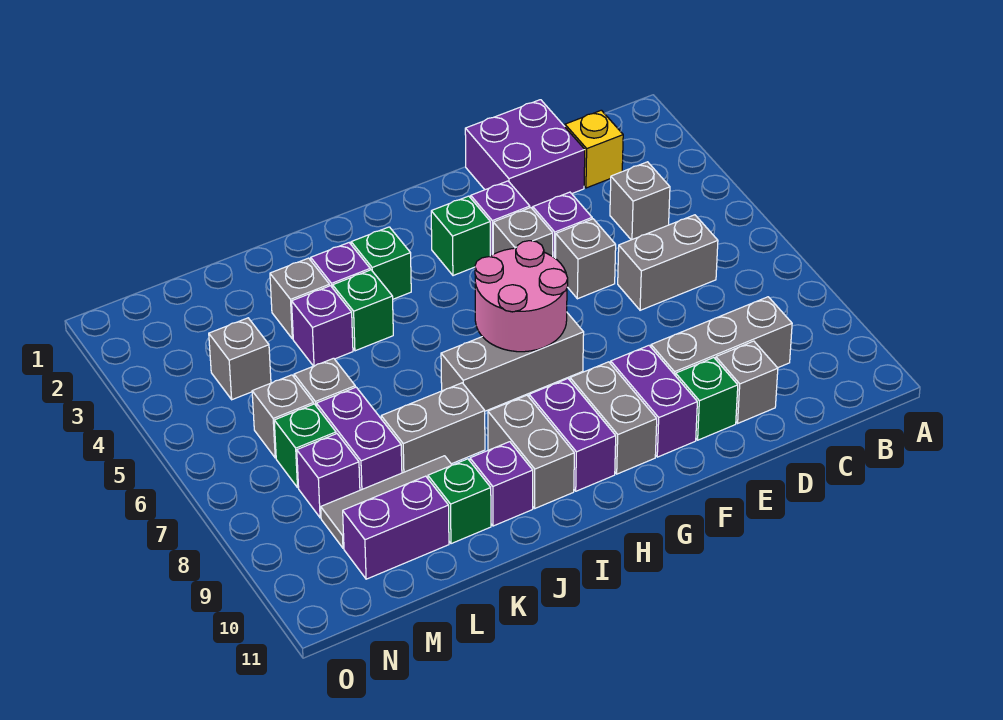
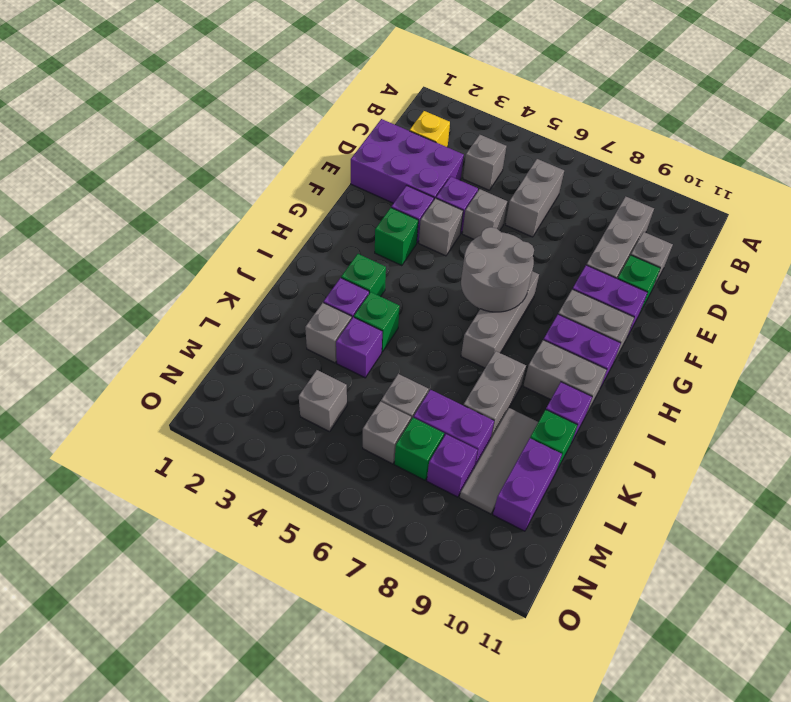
purple 2x2 brick [465,100,585,209] -> purple 2x3 brick [351,119,464,203]
pink 2x2 round brick [475,241,568,352] -> grey 2x2 round brick [461,227,534,312]

